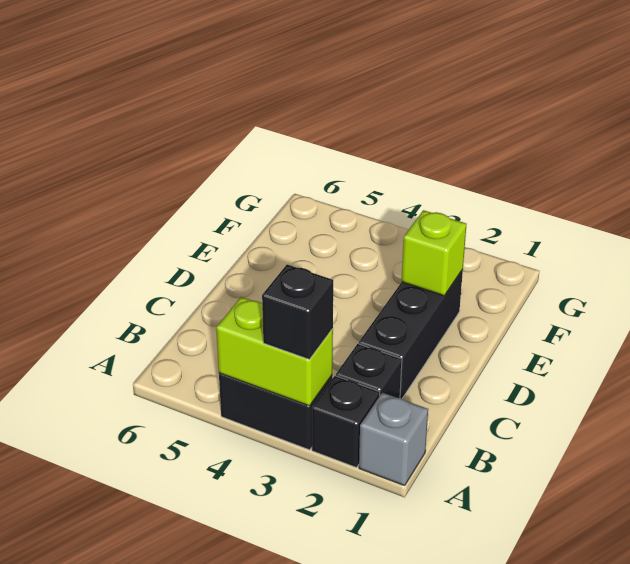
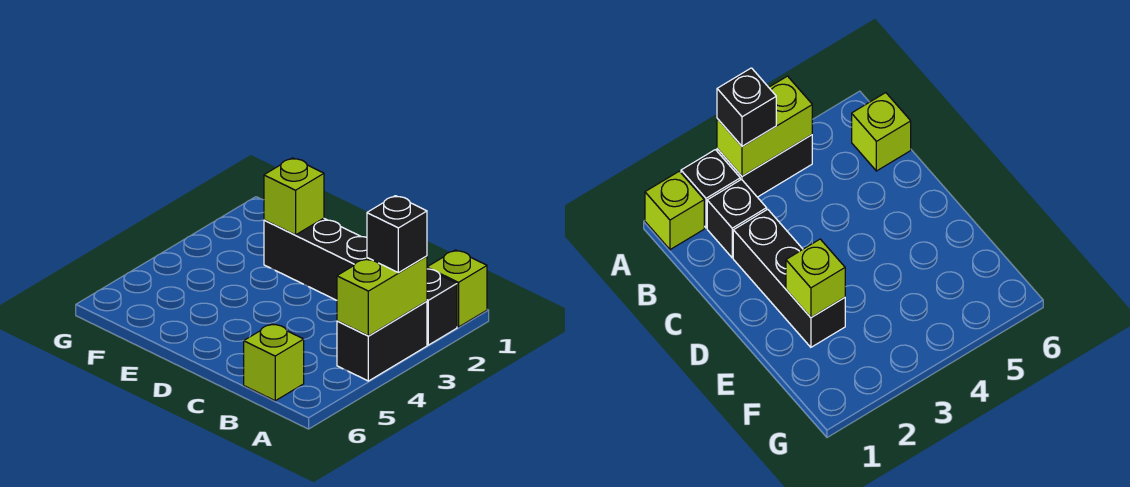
grey 1x1 brick [359,393,428,486] -> lime 1x1 brick [427,250,487,327]
none -> lime 1x1 brick [244,324,304,401]

